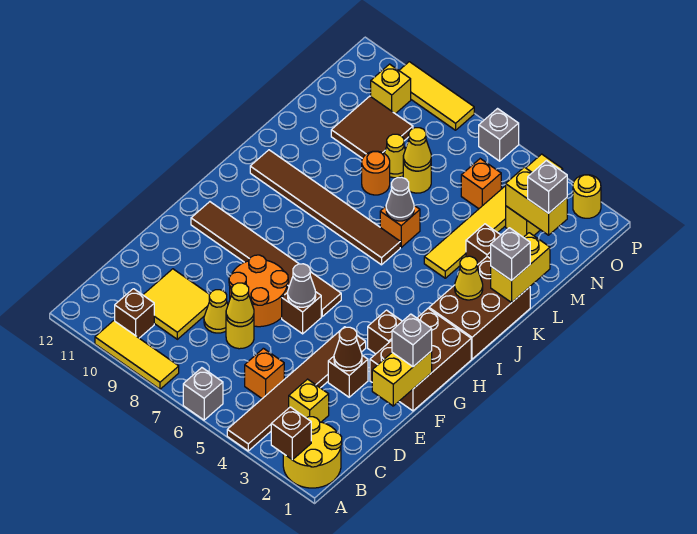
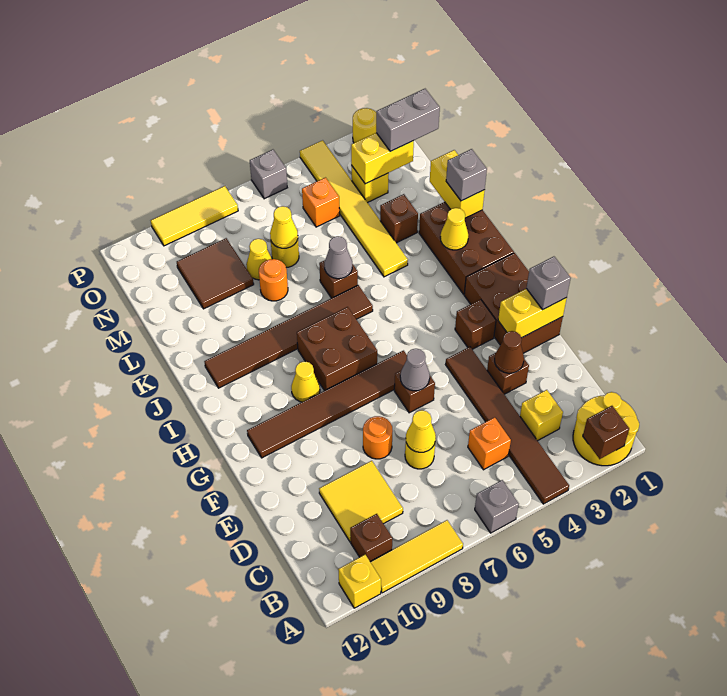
yellow 1x1 cone [204,290,228,333] -> yellow 1x1 cone moved to [291,361,320,402]
yellow 1x2 brick [372,351,432,406] -> yellow 1x2 brick turned to [498,289,567,338]
orange 2x2 round brick [229,255,288,327] -> orange 1x1 round brick [363,416,393,459]
none -> brown 2x2 brick [297,307,377,391]
orange 1x1 brick [380,206,420,247] -> brown 1x1 brick [319,260,358,298]
grey 1x1 brick [528,161,567,213] -> grey 1x2 brick [376,89,440,151]
yellow 1x1 brick [371,64,411,114] -> yellow 1x1 brick moved to [338,555,381,608]

